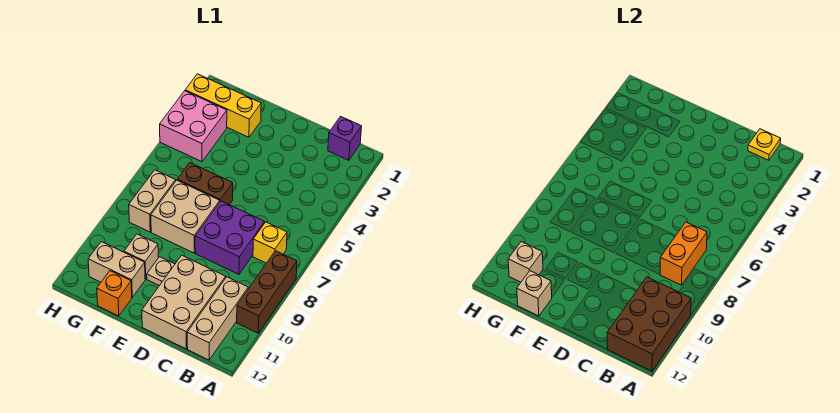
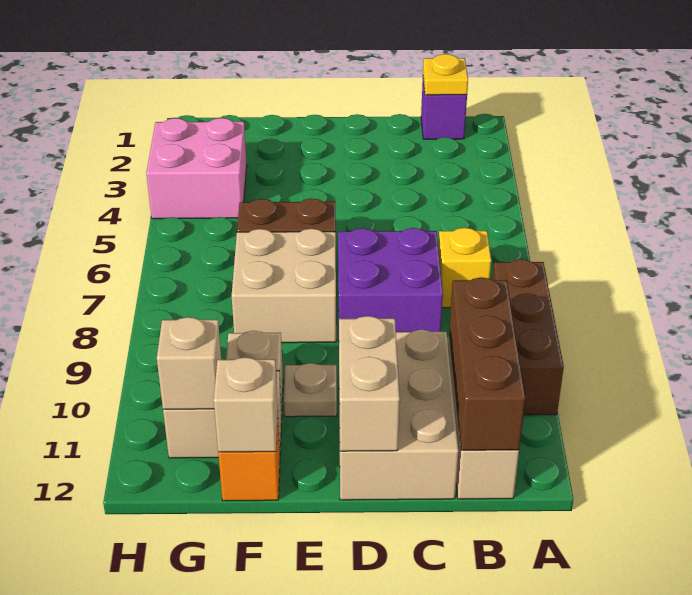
brown 2x3 brick [607,277,691,371] -> brown 1x3 brick [449,277,525,450]
orange 1x2 brick [660,222,707,285] -> none
yellow 1x3 brick [185,74,261,137] -> none
tan 1x2 brick [129,170,176,232] -> tan 1x2 brick moved to [339,316,400,451]

